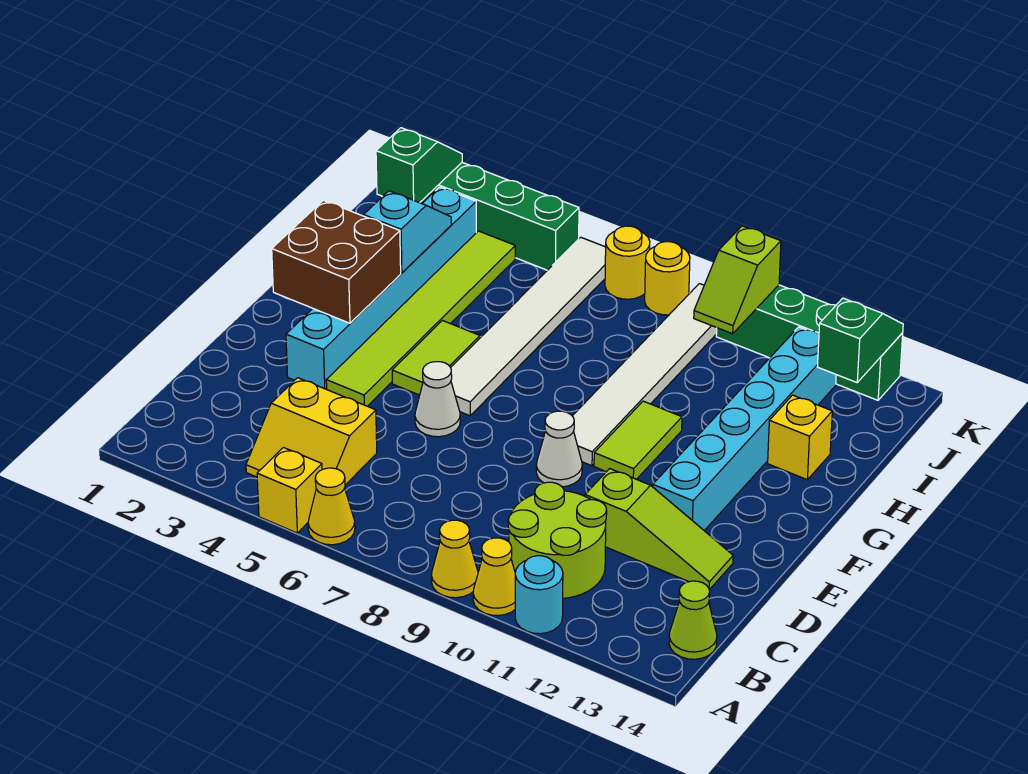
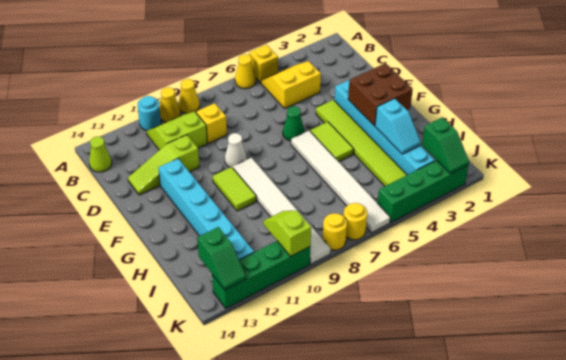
lime 2x2 round brick [508,482,607,598] -> lime 2x2 slope [146,112,207,150]
white 1x1 cone [415,362,460,437] -> green 1x1 cone [283,106,304,141]
yellow 1x1 brick [768,395,832,479] -> yellow 1x1 brick moved to [196,103,227,143]

